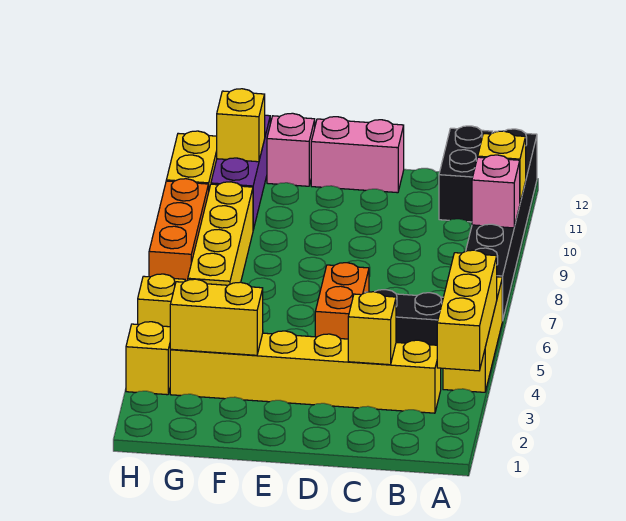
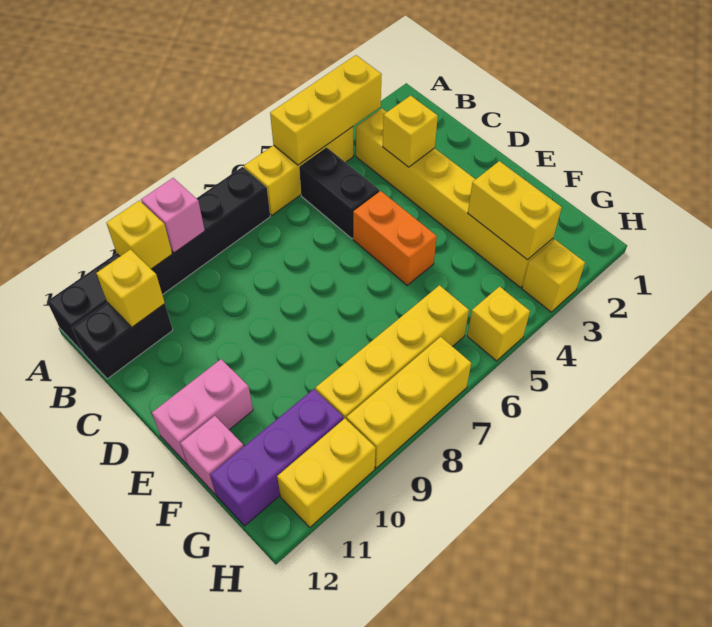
orange 1x2 brick [315,263,369,339] -> orange 1x2 brick turned to [353,191,437,285]
pink 1x2 brick [311,117,404,193] -> pink 1x2 brick turned to [152,359,253,464]
yellow 1x1 brick [217,89,265,162] -> yellow 1x1 brick moved to [96,249,165,327]
orange 1x3 brick [149,179,209,281] -> yellow 1x3 brick [347,337,471,468]

